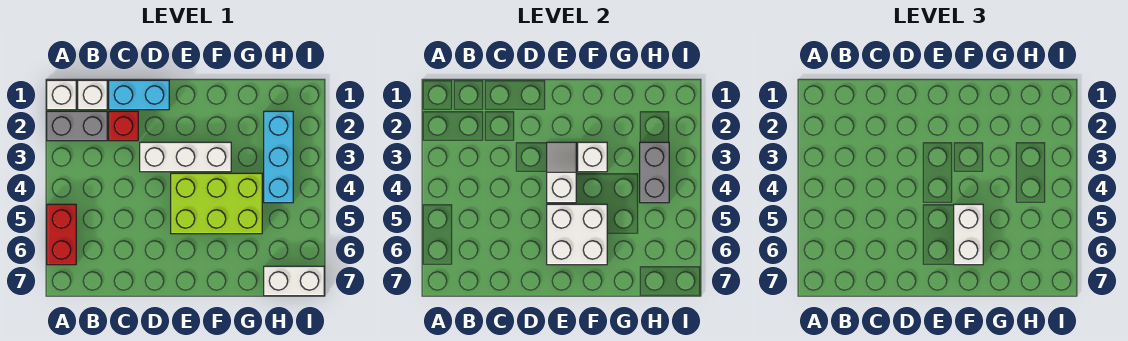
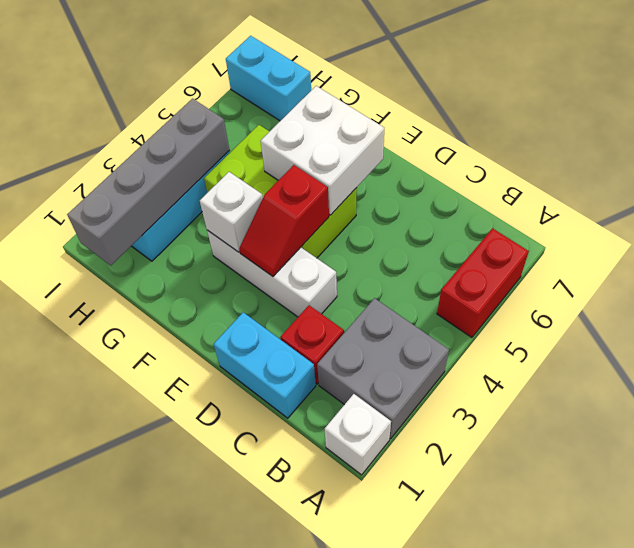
grey 1x2 brick [47,111,107,141] -> grey 2x2 brick [317,298,449,439]
white 1x1 brick [78,80,107,110] -> none
white 1x2 slope [547,142,576,203] -> red 1x2 slope [239,165,329,276]
white 1x2 brick [954,204,983,265] -> none
grey 1x2 brick [640,142,669,203] -> grey 1x4 brick [67,99,229,265]
white 1x2 brick [264,266,324,296] -> cyan 1x2 brick [226,36,311,121]

